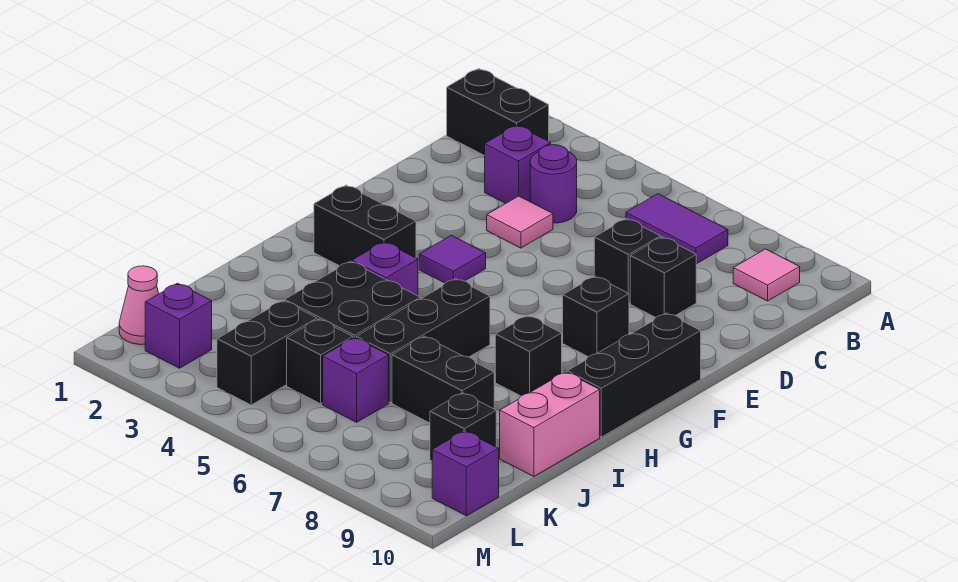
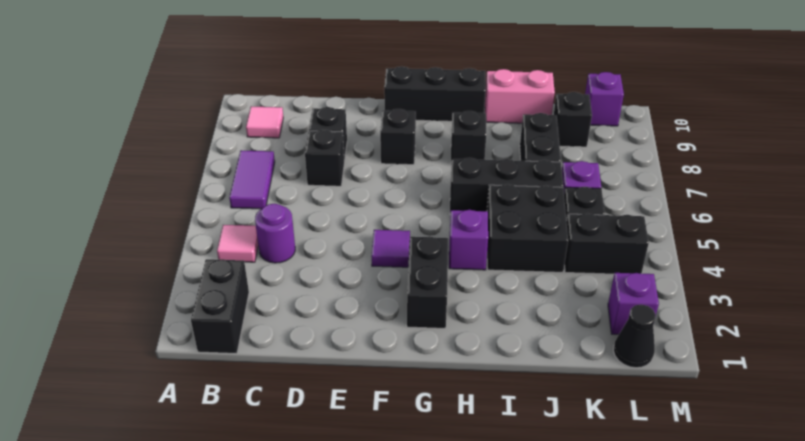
purple 1x1 brick [485,125,551,204] -> none
pink 1x1 tile [487,196,553,248] -> pink 1x1 tile moved to [217,225,258,262]
pink 1x1 cone [119,266,159,345] -> black 1x1 cone [614,304,656,368]

